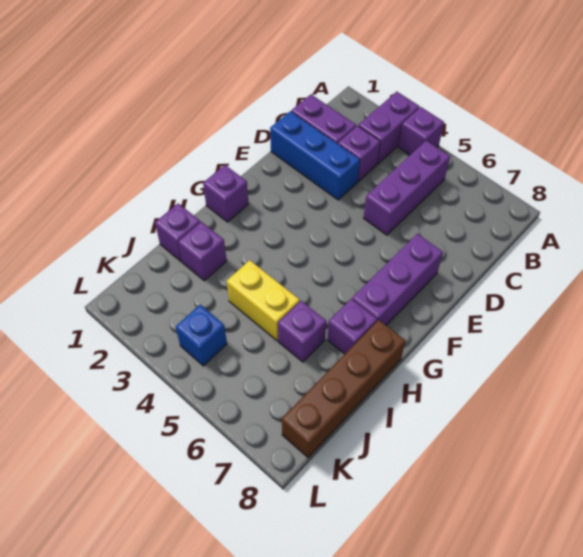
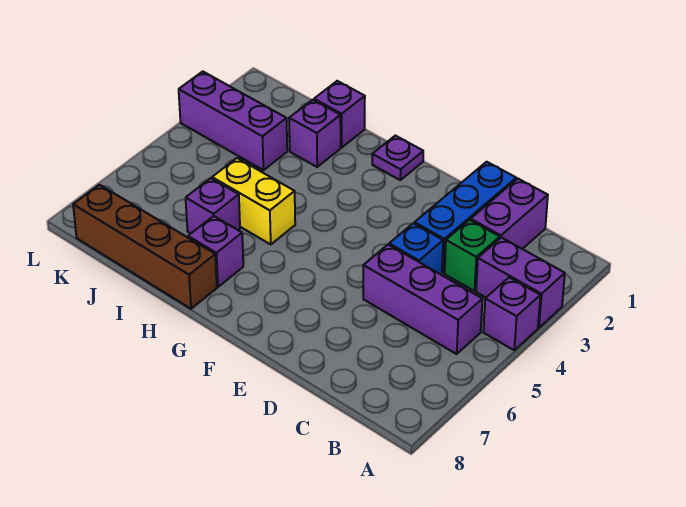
purple 1x1 brick [338,126,380,182] -> green 1x1 brick [445,220,500,291]
purple 1x3 brick [352,234,443,325] -> purple 1x3 brick moved to [179,72,287,170]
purple 1x1 brick [203,165,249,222] -> purple 1x1 plate [372,136,423,180]
yellow 1x2 brick [227,260,300,341] -> yellow 1x2 brick turned to [212,158,295,244]
blue 1x1 brick [176,305,227,366] -> blue 1x1 brick moved to [389,223,443,275]

